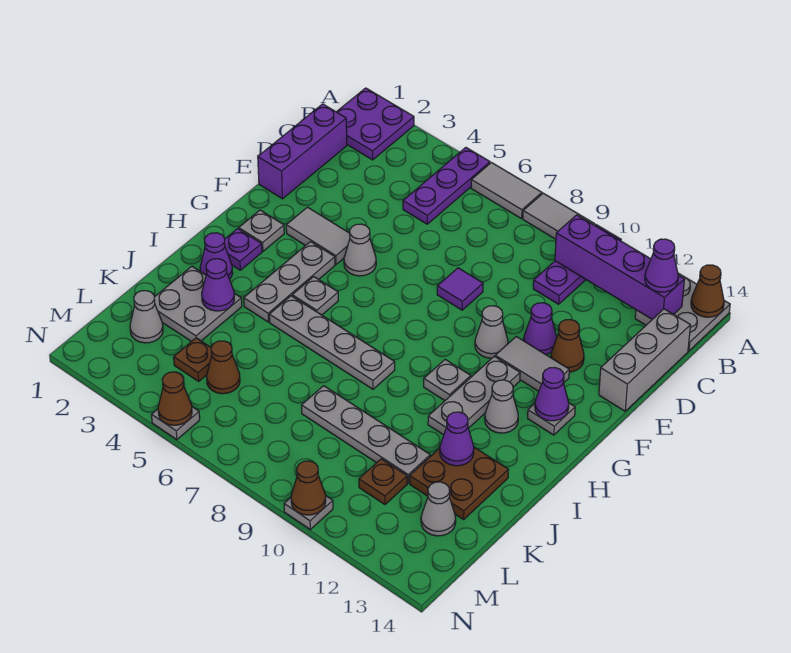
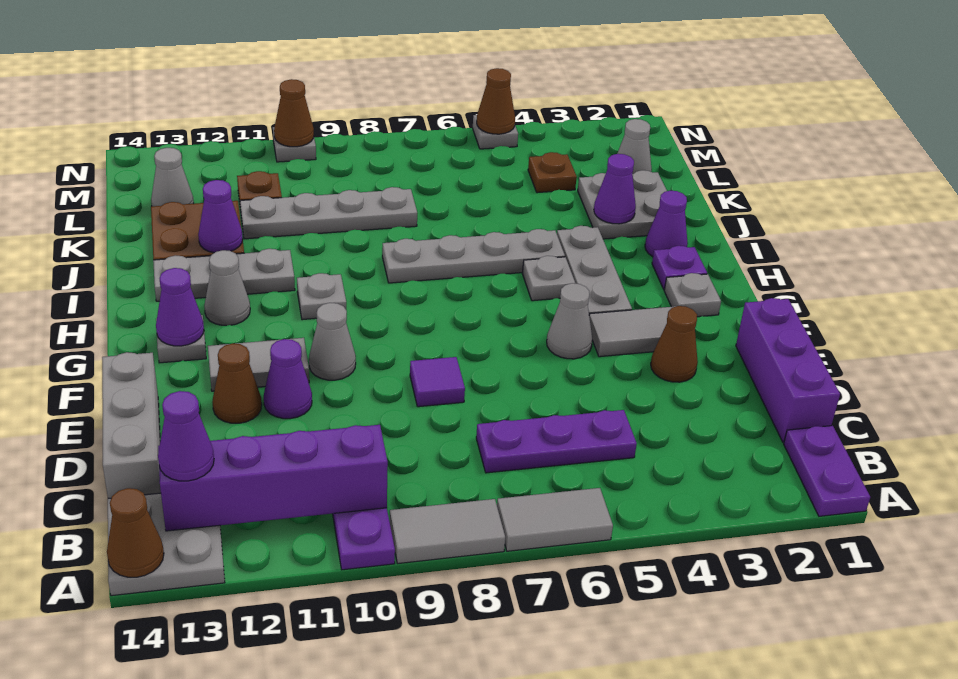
purple 2x2 plate [337,88,414,160] -> purple 1x2 plate [784,426,870,516]
purple 1x3 plate [403,148,490,224] -> purple 1x3 plate turned to [476,410,637,473]
grey 1x3 plate [428,356,520,435] -> grey 1x3 plate turned to [153,249,295,301]
brown 1x1 cone [207,341,240,394] -> brown 1x1 cone moved to [651,306,698,382]

